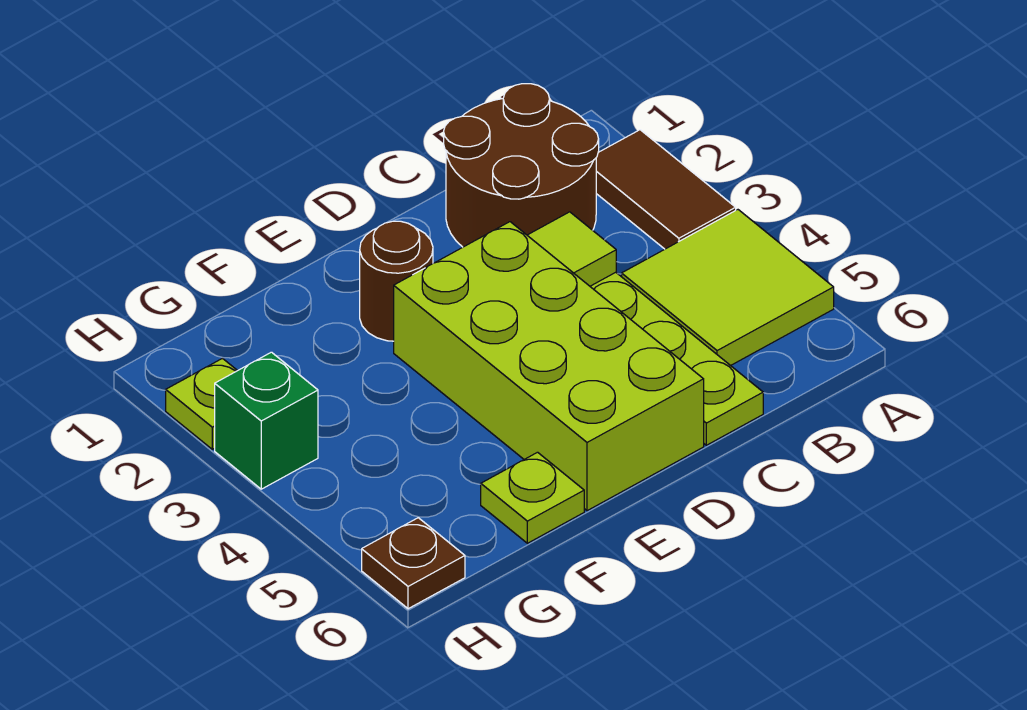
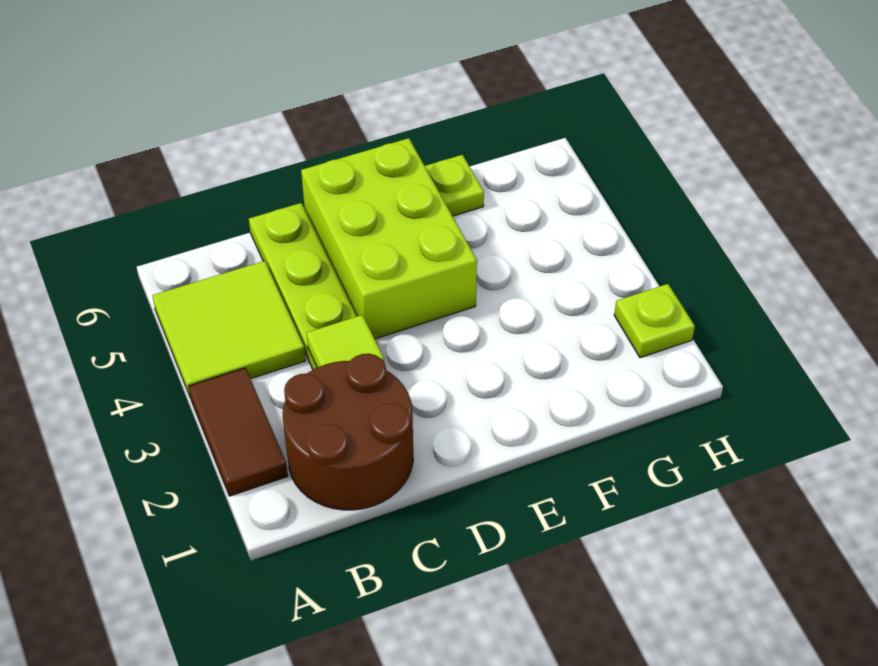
lime 2x4 brick [394,222,704,511] -> lime 2x3 brick [301,138,477,339]
brown 1x1 round brick [360,221,433,341] -> none
green 1x1 brick [215,352,318,489] -> none
brown 1x1 plate [362,518,465,609] -> none

